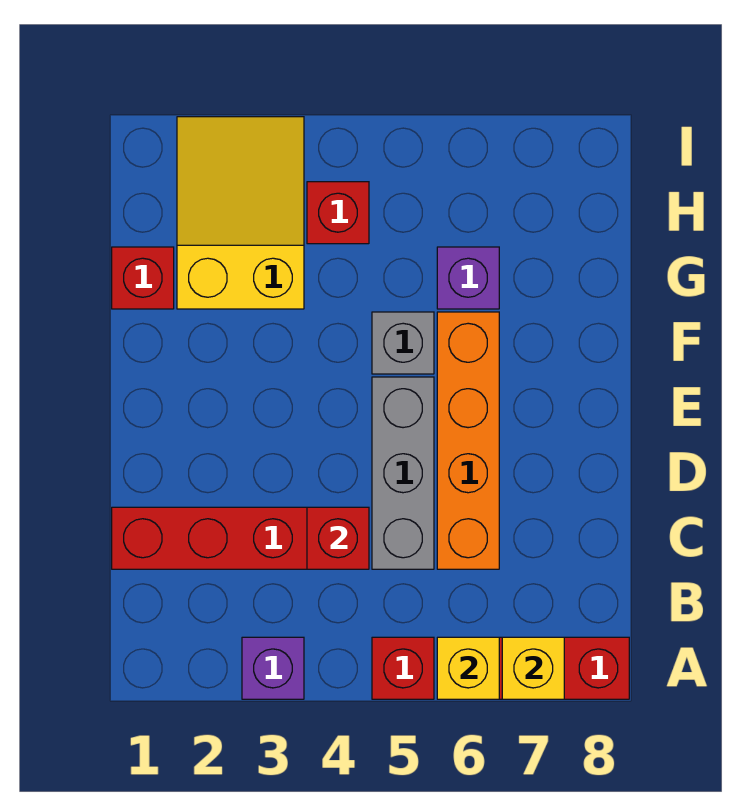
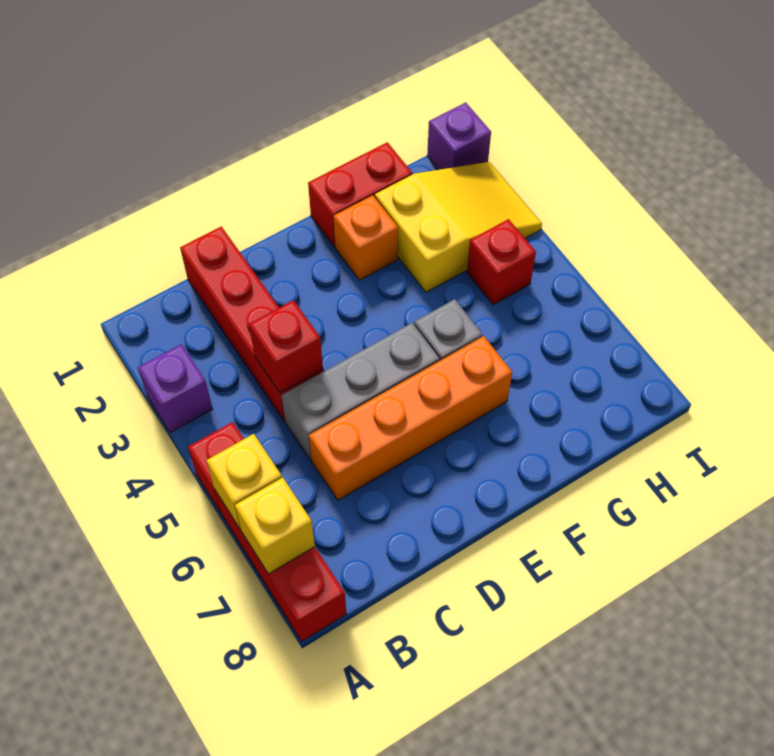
none -> orange 1x1 brick [333,195,398,280]
red 1x1 brick [112,247,174,309] -> red 1x2 brick [308,142,412,247]
purple 1x1 brick [437,247,499,309] -> purple 1x1 brick moved to [427,102,491,170]

